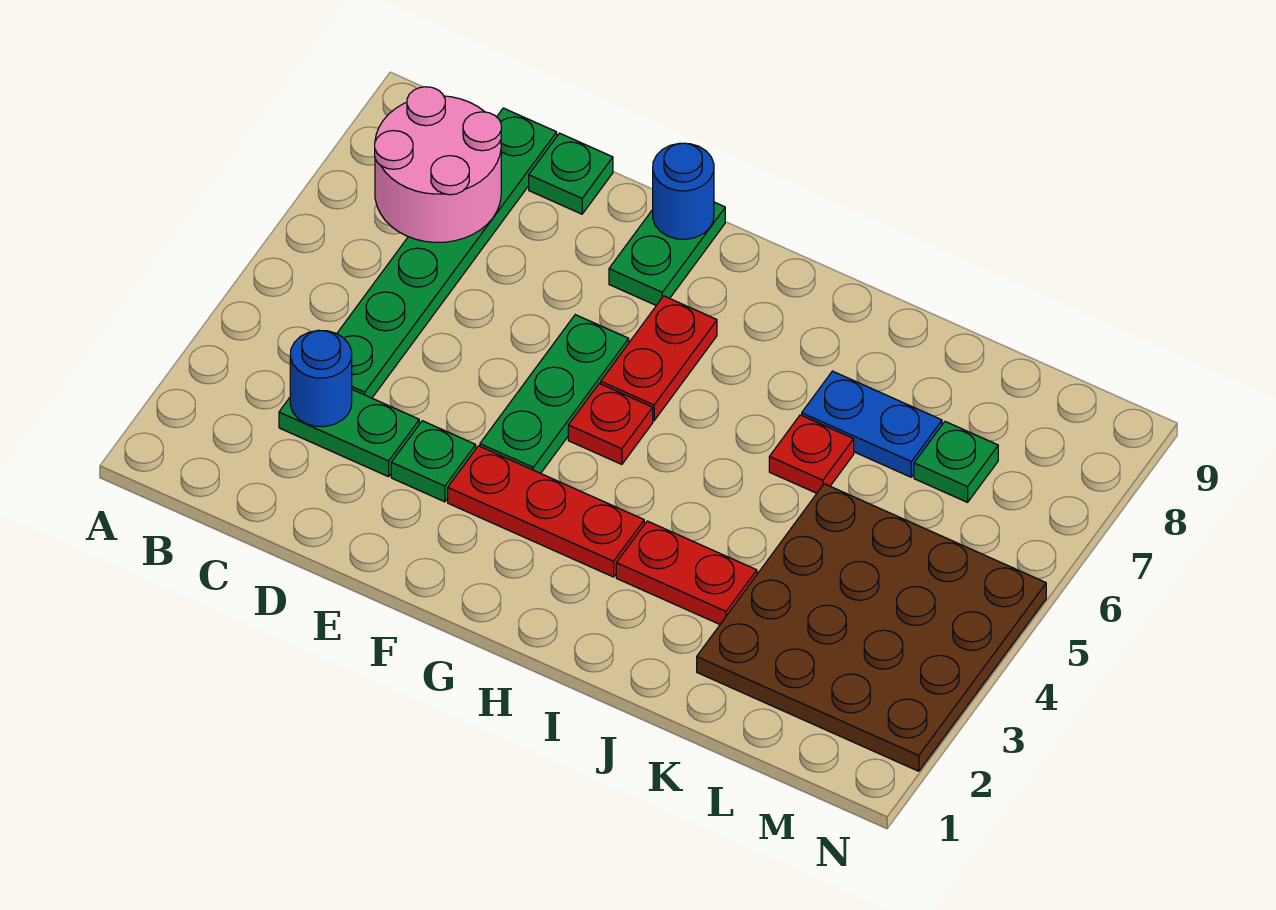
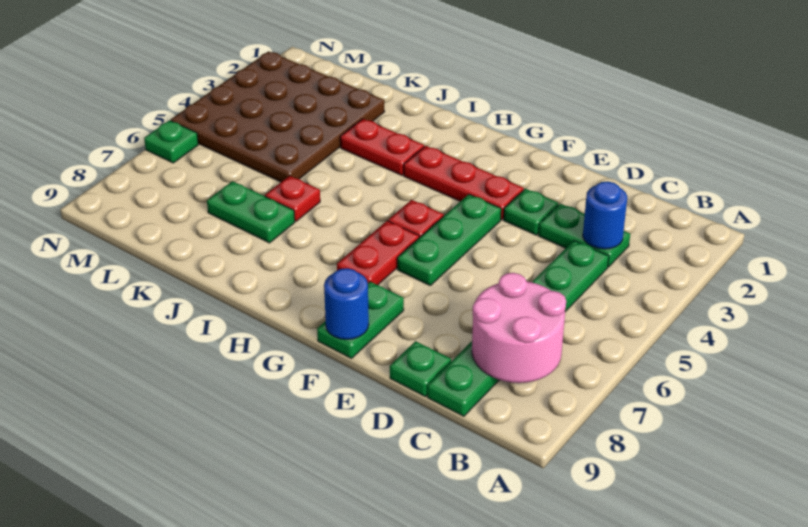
blue 1x2 plate [802,371,942,477] -> green 1x2 plate [207,181,295,243]
green 1x1 plate [914,422,998,502] -> green 1x1 plate moved to [144,120,198,163]

